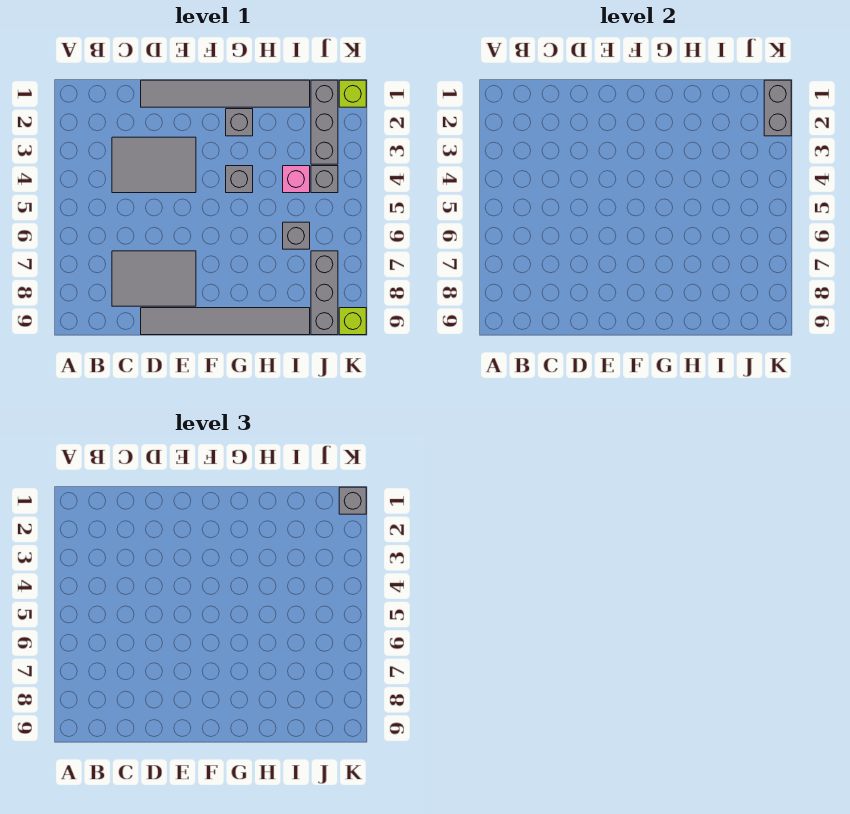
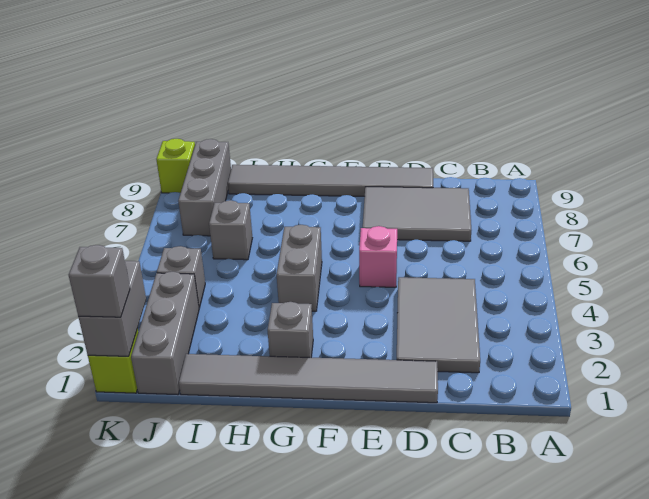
grey 2x3 tile [112,137,196,193] -> grey 2x3 tile turned to [397,277,480,373]
grey 1x1 brick [226,166,253,193] -> grey 1x2 brick [277,225,322,311]
pink 1x1 brick [283,166,310,193] -> pink 1x1 brick moved to [359,226,397,287]

